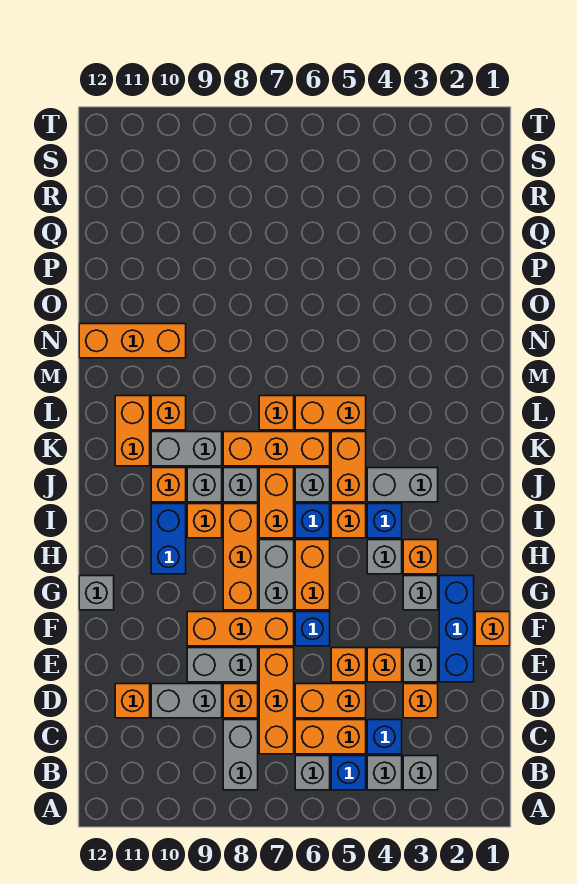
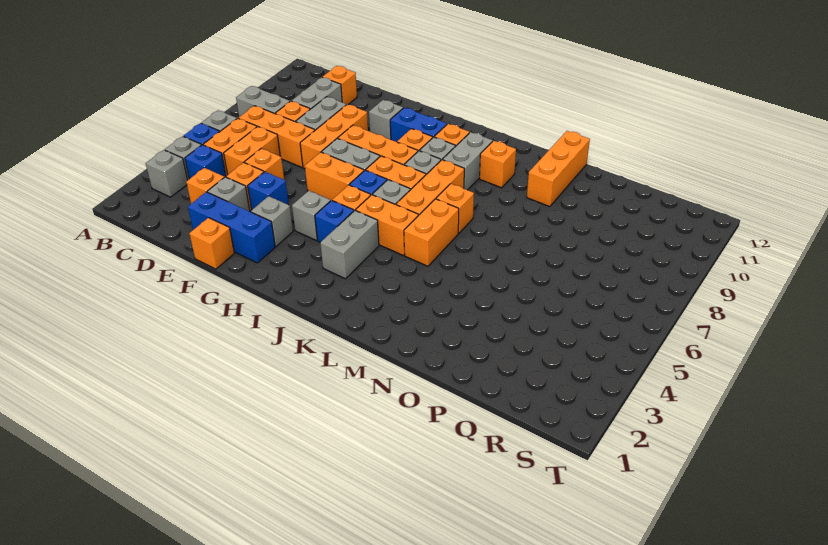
blue 1x1 brick [295,612,330,646] -> blue 1x1 brick moved to [248,172,289,210]
grey 1x1 brick [79,576,114,610] -> grey 1x1 brick moved to [369,100,403,140]
orange 1x1 brick [403,540,438,574] -> none
orange 1x2 brick [115,396,150,466] -> none

